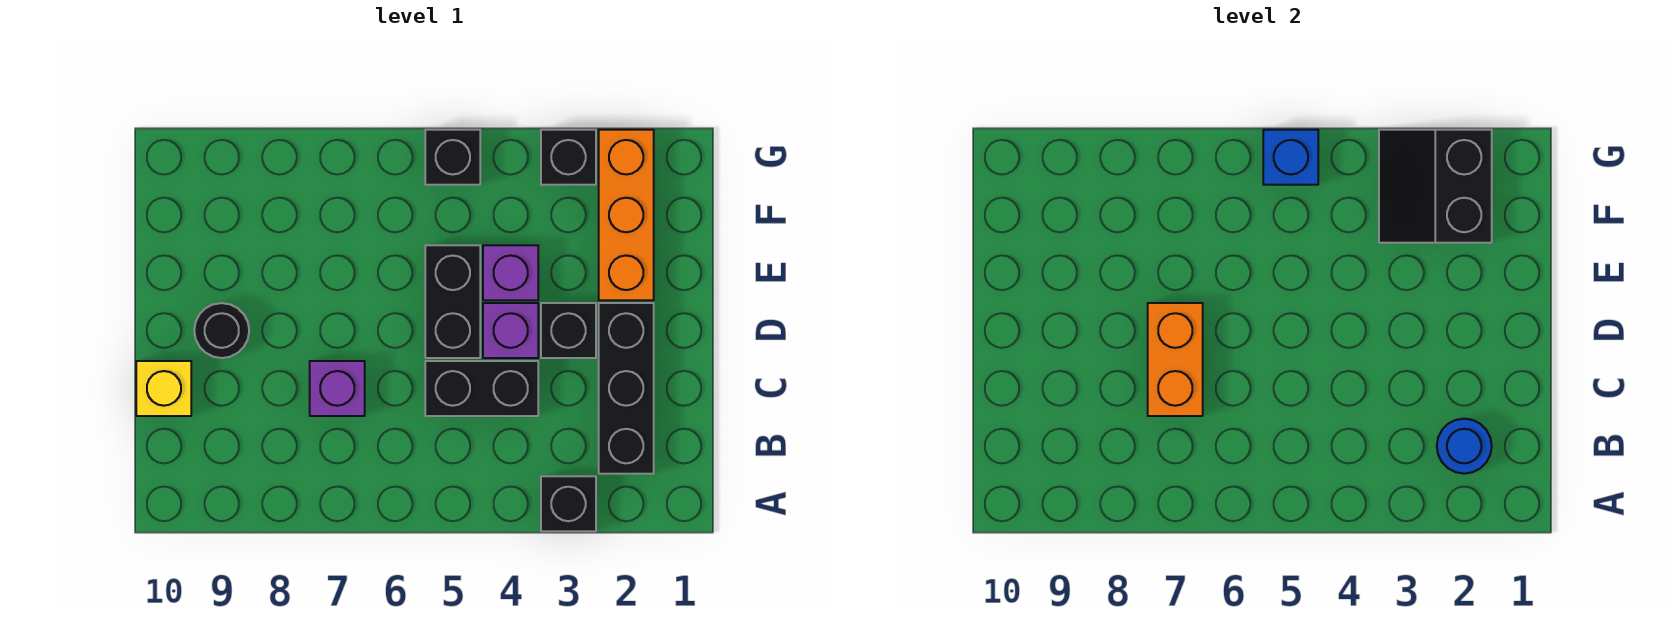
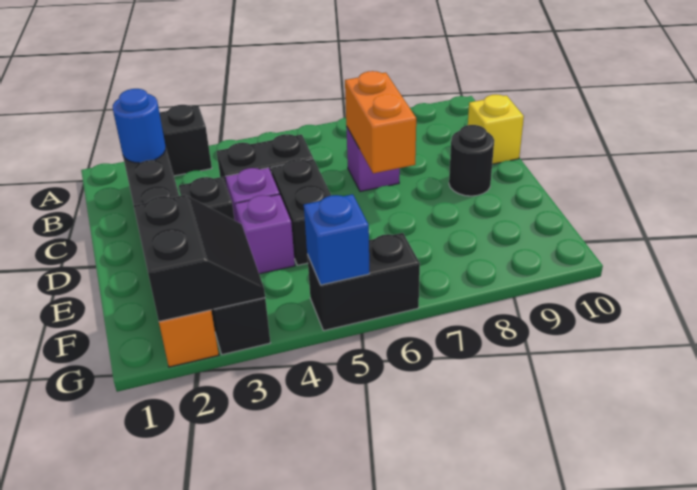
black 1x1 brick [425,130,480,185] -> black 1x2 brick [307,233,420,331]

